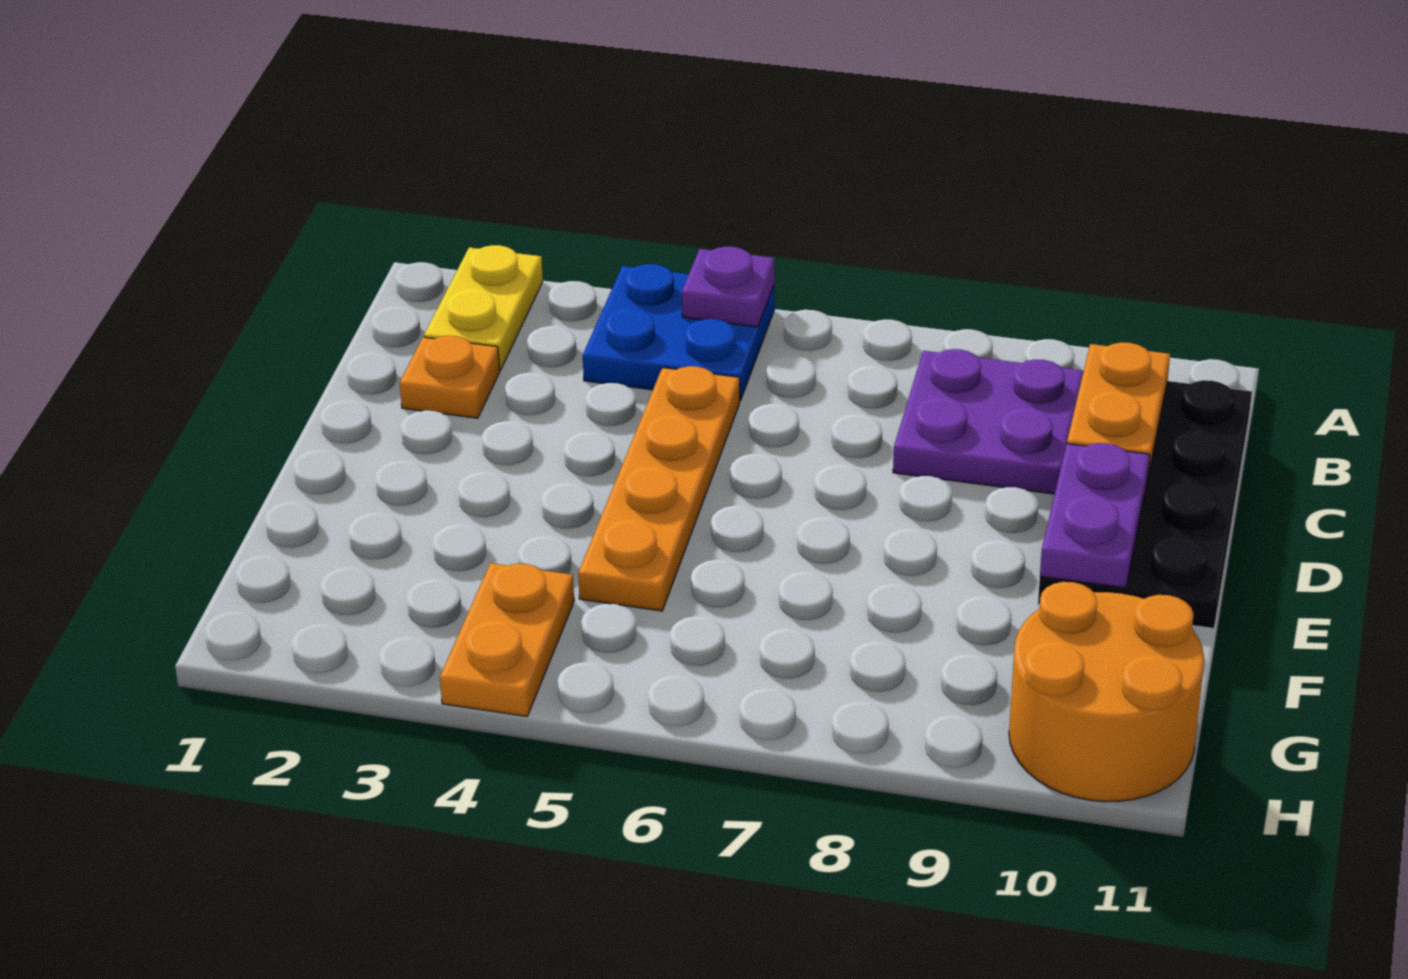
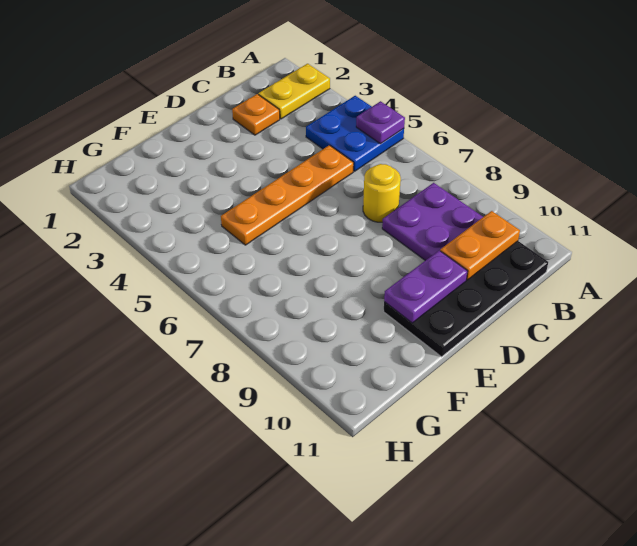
none -> yellow 1x1 round brick [363,164,401,222]
orange 1x2 plate [440,563,574,716] -> none
orange 2x2 round brick [1009,582,1204,802] -> none

